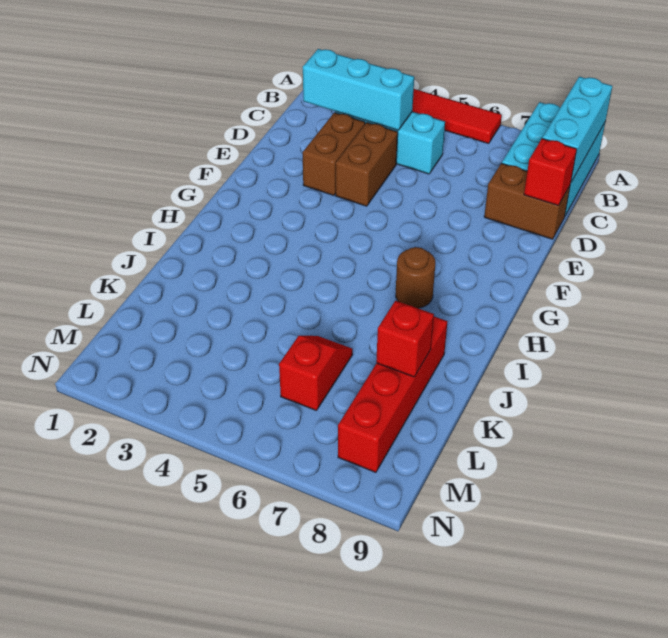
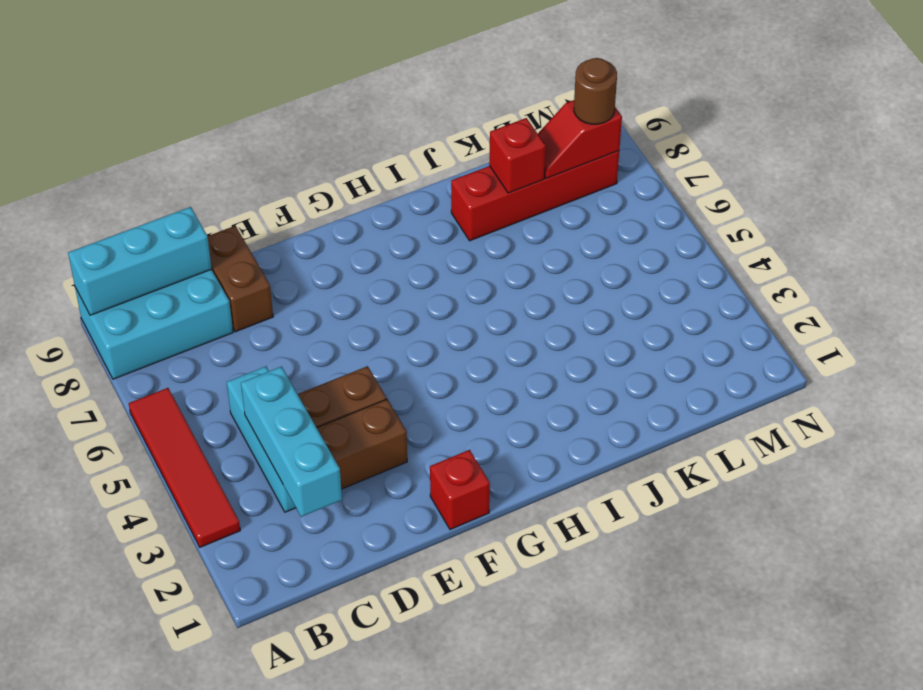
red 1x1 brick [524,139,577,206] -> red 1x1 brick moved to [430,450,490,530]
brown 1x1 round brick [396,247,435,308] -> brown 1x1 round brick moved to [574,58,617,124]
red 1x2 slope [279,336,353,411] -> red 1x2 slope moved to [538,100,622,179]

